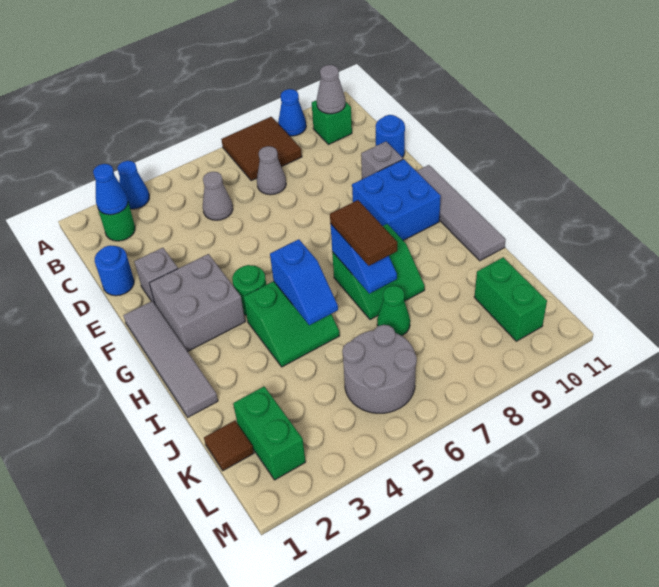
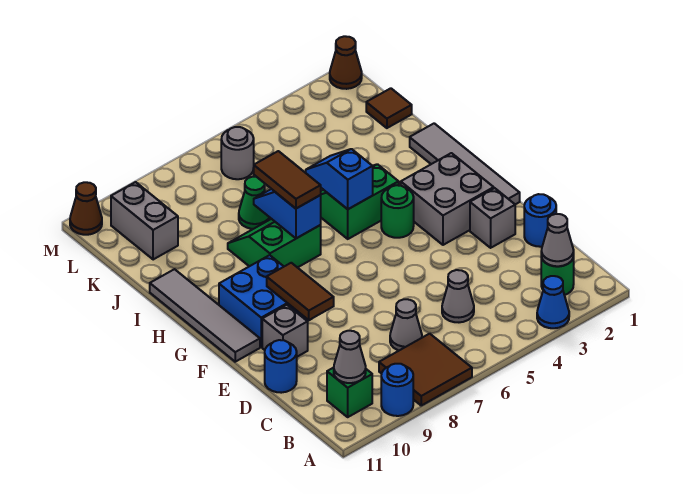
blue 1x1 cone [278,89,306,136] -> blue 1x1 round brick [381,364,413,416]
blue 1x1 cone [93,164,128,215] -> grey 1x1 cone [541,214,574,266]
none -> brown 1x2 tile [267,263,334,320]
green 1x2 brick [233,386,306,480] -> none
grey 2x2 round brick [342,325,417,413] -> grey 1x1 round brick [221,127,254,179]
green 1x2 brick [474,257,547,341] -> grey 1x2 brick [111,182,178,260]
none -> brown 1x1 cone [330,36,362,89]
none -> brown 1x1 cone [70,182,102,235]

